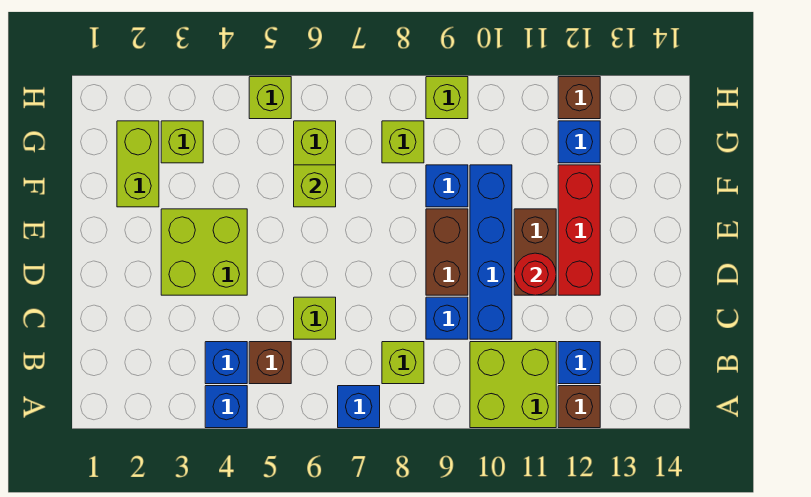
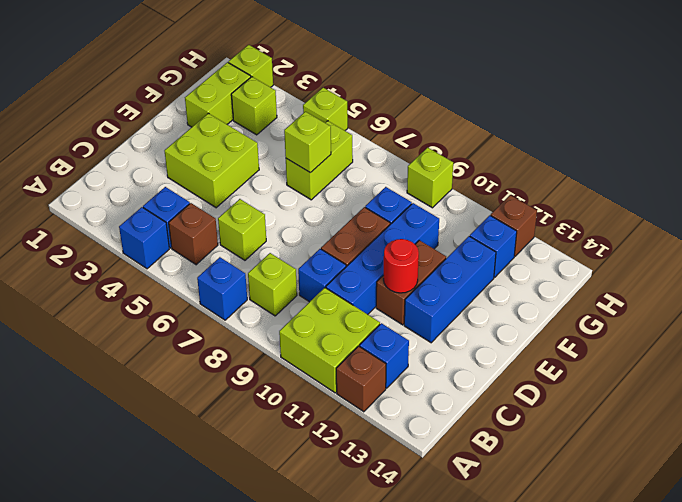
red 1x3 brick [558,165,600,295] -> blue 1x3 brick [404,236,496,343]
lime 1x1 brick [382,121,424,163] -> lime 1x1 brick moved to [228,45,273,87]

